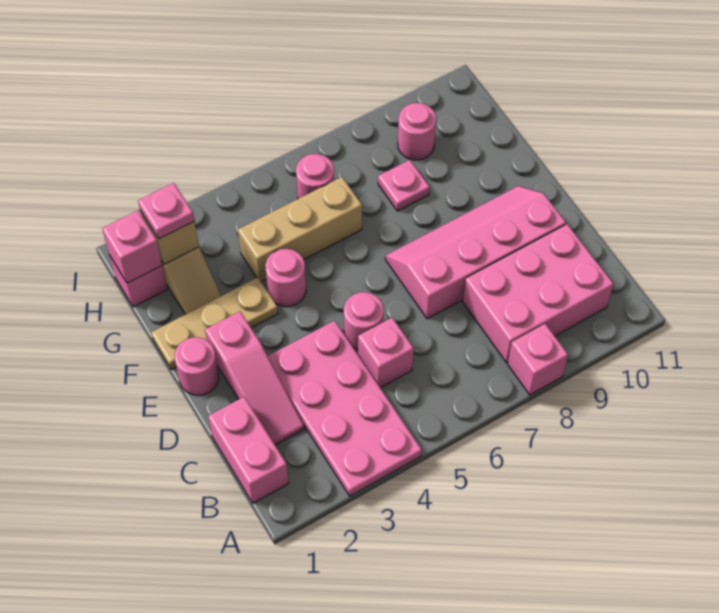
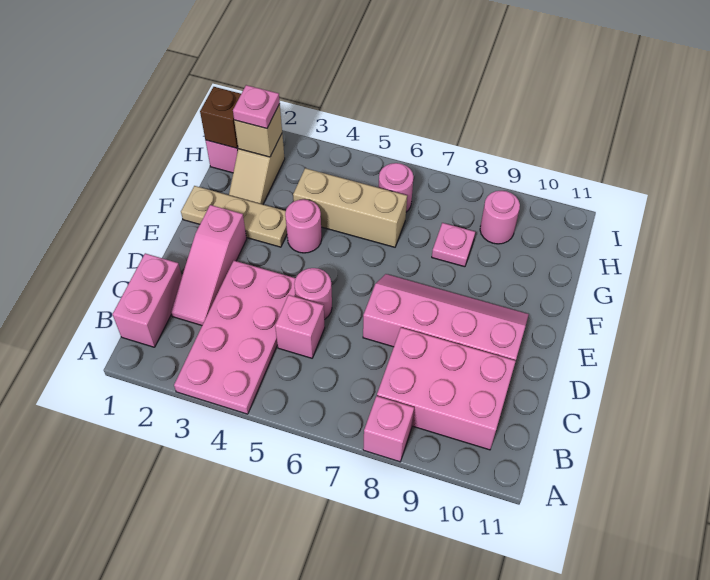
pink 1x1 round brick [175,337,219,395] -> none
pink 1x1 brick [102,211,162,283] -> brown 1x1 brick [200,87,241,148]

